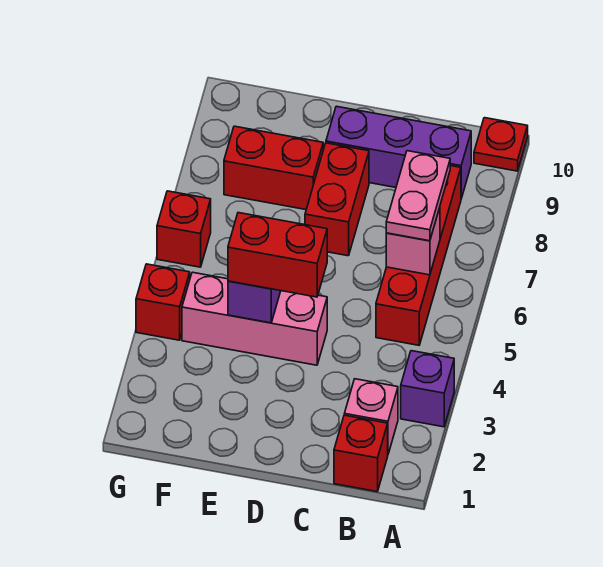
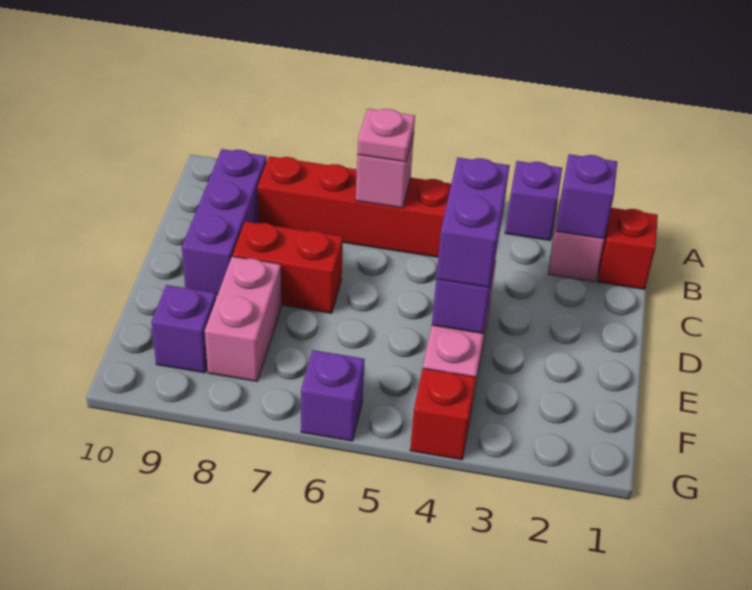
red 1x1 plate [474,118,528,171] -> none
none -> purple 1x1 brick [556,154,617,239]
pink 1x2 plate [386,151,450,241] -> pink 1x1 plate [357,109,415,162]
red 1x2 brick [228,213,327,297] -> purple 1x2 brick [436,157,510,288]
red 1x2 brick [224,126,323,210] -> pink 1x2 brick [205,256,281,381]
none -> purple 1x1 brick [151,285,216,373]
red 1x1 brick [157,191,211,267] -> purple 1x1 brick [301,350,365,441]

